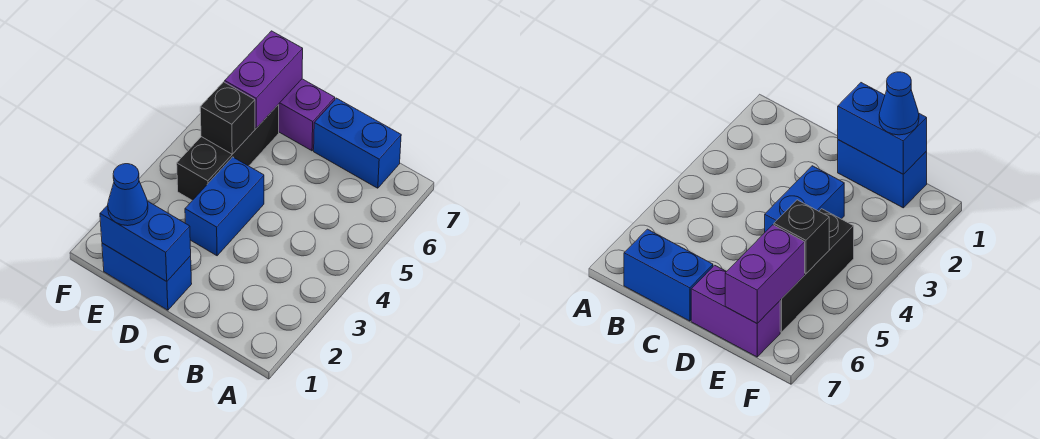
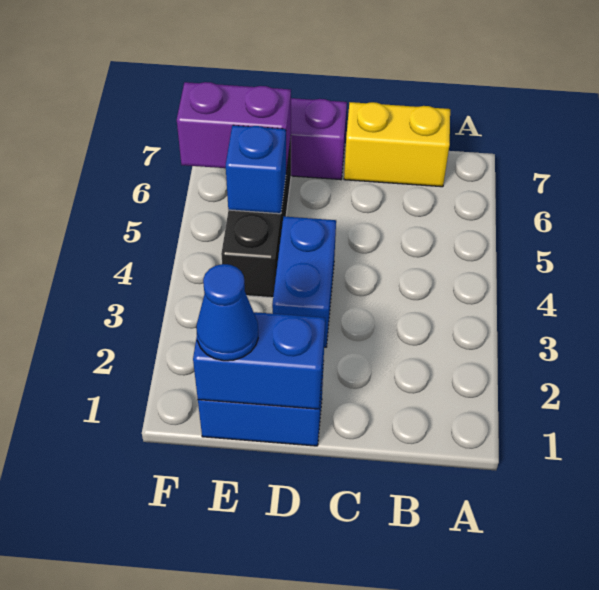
blue 1x2 brick [314,98,401,188] -> yellow 1x2 brick [344,102,450,187]
black 1x1 brick [200,82,255,154] -> blue 1x1 brick [226,125,286,214]
purple 1x2 brick [225,31,303,128] -> purple 1x2 brick turned to [177,82,291,170]

